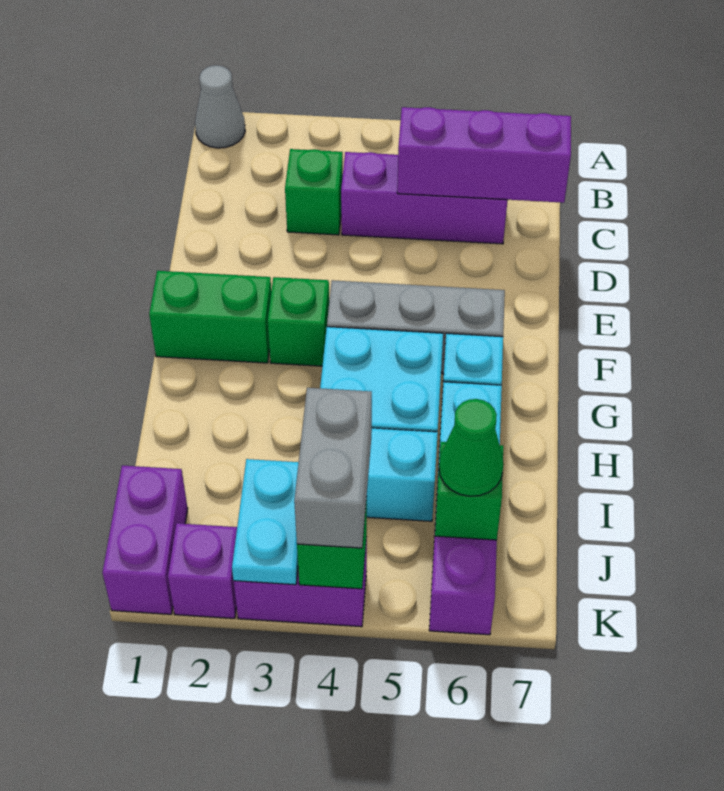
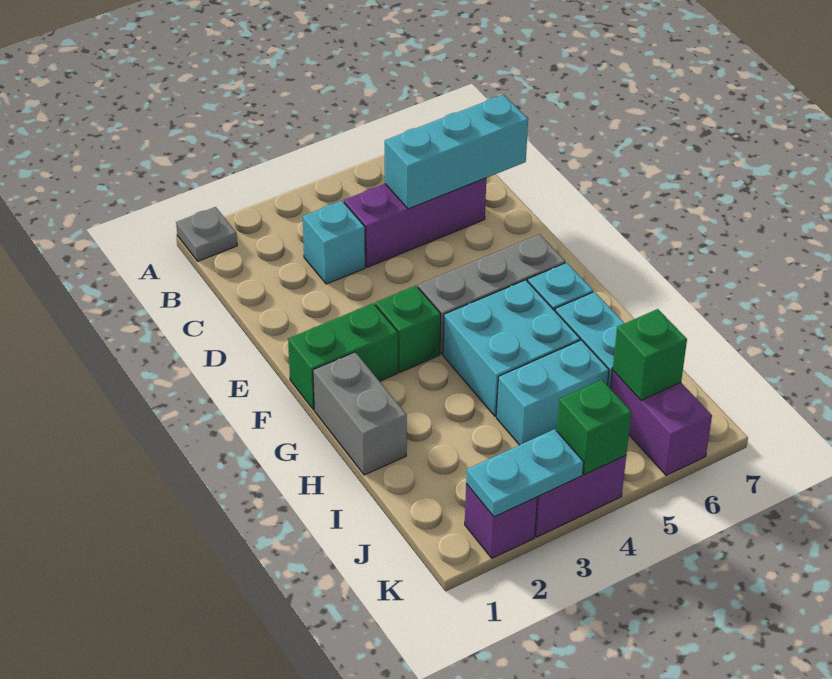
grey 1x1 cone [195,65,245,148] -> grey 1x1 plate [176,207,237,261]
green 1x1 brick [285,149,343,235] -> cyan 1x1 brick [303,201,365,284]
purple 1x3 brick [397,107,571,203] -> cyan 1x3 brick [385,95,528,209]
purple 1x2 brick [102,465,188,614] -> none
cyan 1x2 plate [232,459,299,585] -> cyan 1x2 plate turned to [466,429,584,517]
grey 1x2 brick [294,388,372,548] -> grey 1x2 brick moved to [313,352,407,475]
green 1x1 cone [439,399,503,496] -> none

